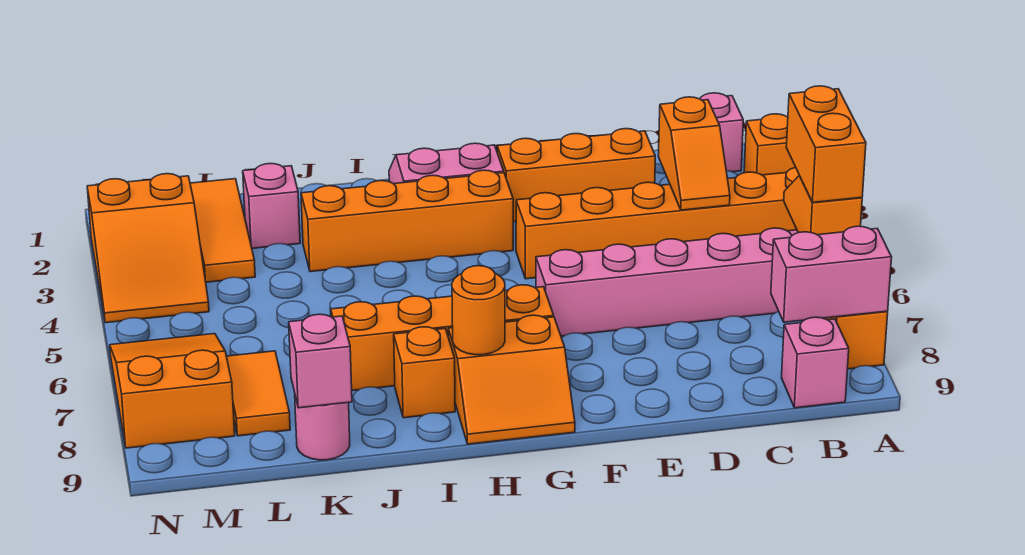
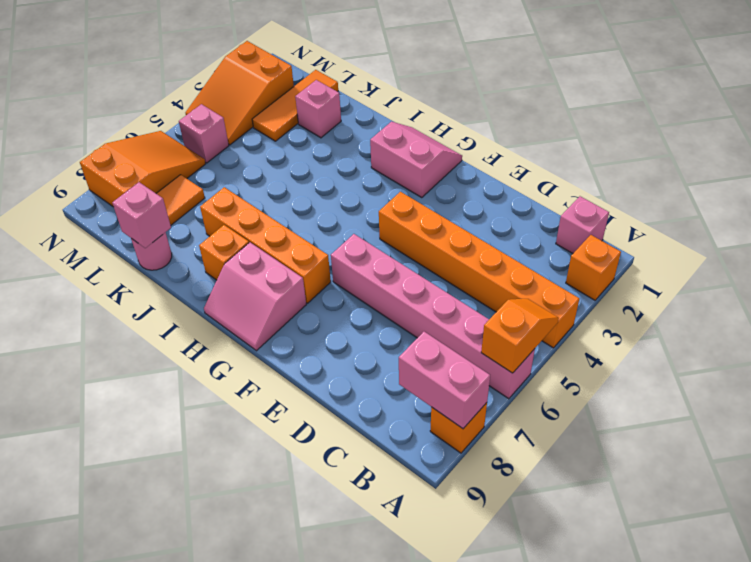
orange 1x2 brick [786,86,866,203] -> none
pink 1x1 brick [781,317,849,408] -> pink 1x1 brick moved to [179,104,229,163]
orange 1x2 slope [658,97,730,210] -> none
orange 1x3 brick [497,129,655,222] -> none
orange 1x4 brick [301,170,513,272] -> none
orange 2x2 slope [448,315,575,444] -> pink 2x2 slope [204,243,306,351]
orange 1x1 round brick [452,266,505,355] -> none

